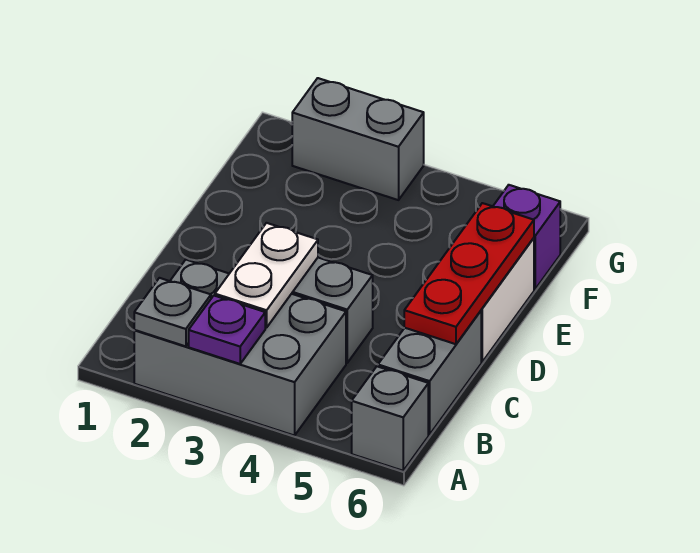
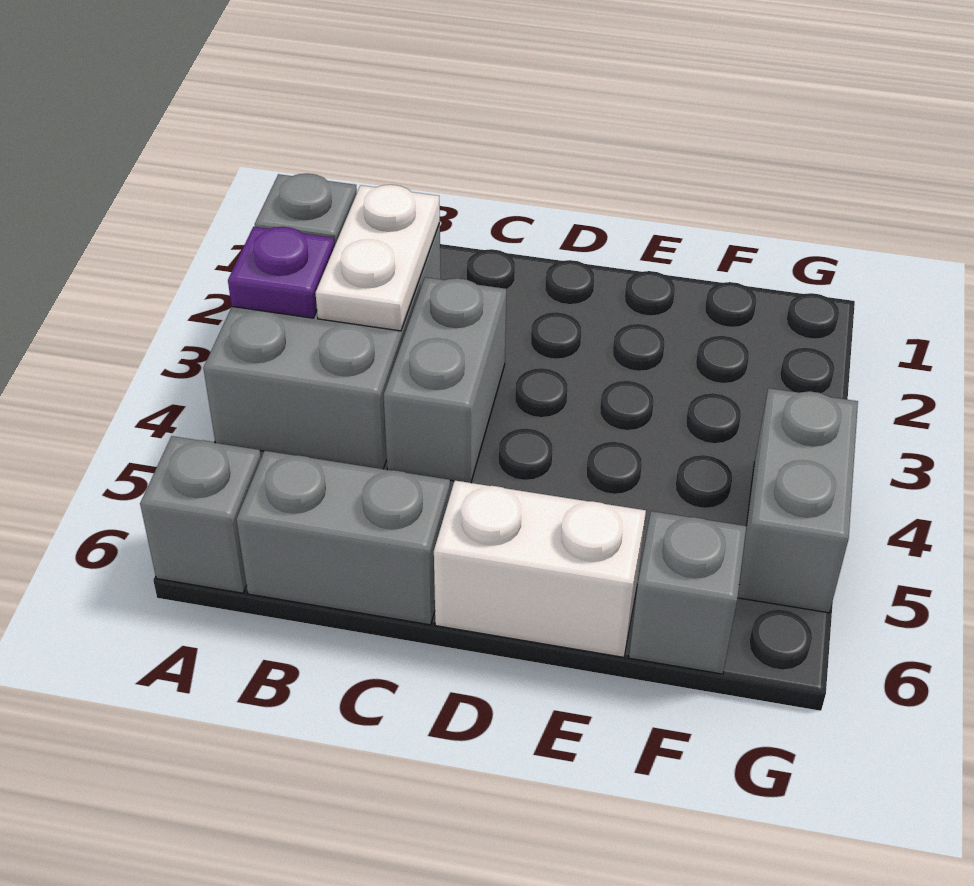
white 1x2 plate [215,223,318,328] -> white 1x2 plate turned to [316,185,440,331]
red 1x3 plate [404,203,534,344] -> none
purple 1x1 brick [493,185,560,289] -> grey 1x1 brick [629,511,746,674]
grey 1x2 brick [292,78,424,200] -> grey 1x2 brick moved to [738,388,858,613]

